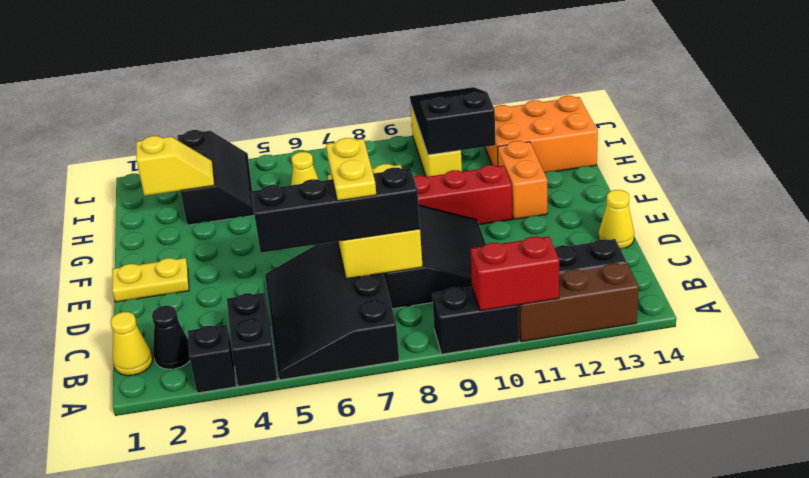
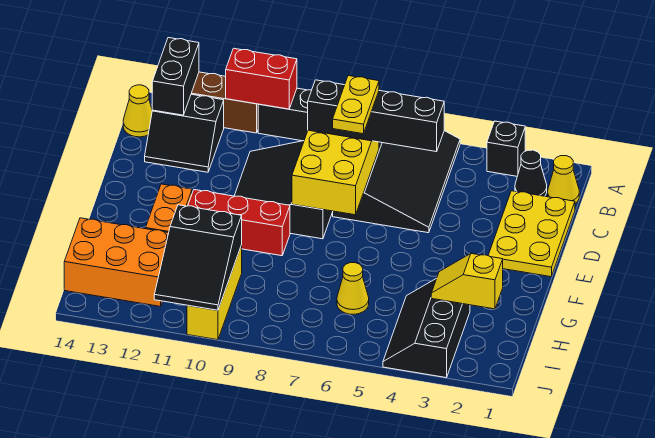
black 1x2 brick [227,293,277,386] -> black 1x2 brick moved to [152,38,199,115]
yellow 1x1 cone [598,190,634,249] -> yellow 1x1 cone moved to [123,85,152,137]
yellow 1x2 plate [112,258,189,302] -> yellow 2x3 plate [488,191,575,277]

